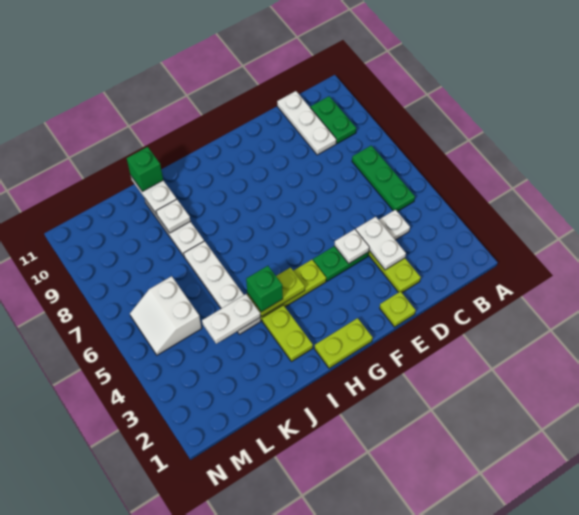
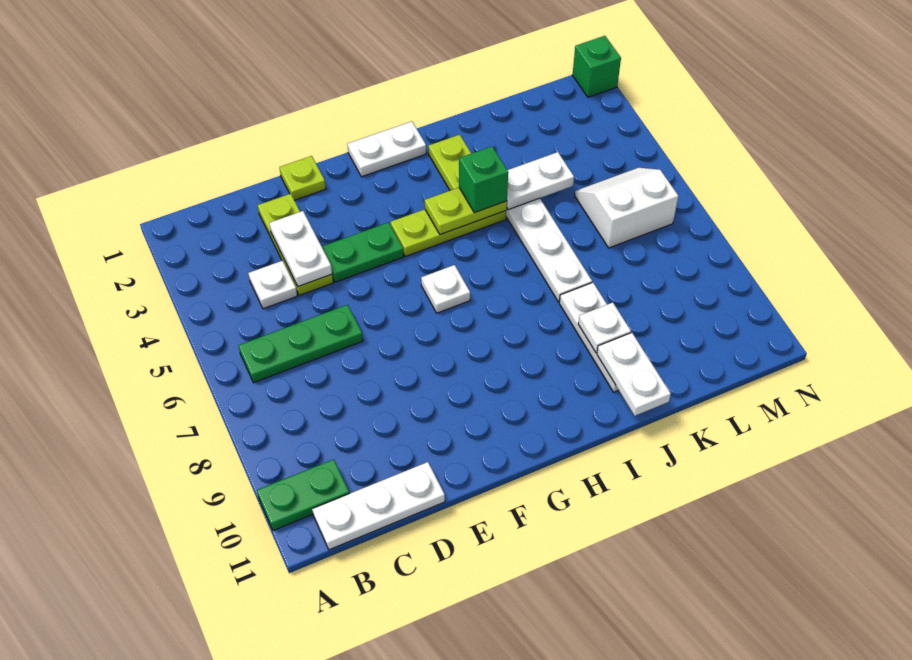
green 1x3 plate [352,146,415,212] -> green 1x3 plate turned to [238,305,363,383]
green 1x2 plate [310,96,356,144] -> green 1x2 plate turned to [257,459,350,531]
white 1x3 plate [277,91,336,155] -> white 1x3 plate turned to [312,462,445,550]
white 1x1 plate [334,229,369,263] -> white 1x1 plate moved to [421,265,470,313]
lime 1x2 plate [314,318,373,368] -> white 1x2 plate [347,121,426,177]
green 1x1 brick [127,147,163,192] -> green 1x1 brick moved to [573,36,621,97]
white 2x2 slope [130,276,202,355] -> white 2x2 slope turned to [575,168,679,248]

